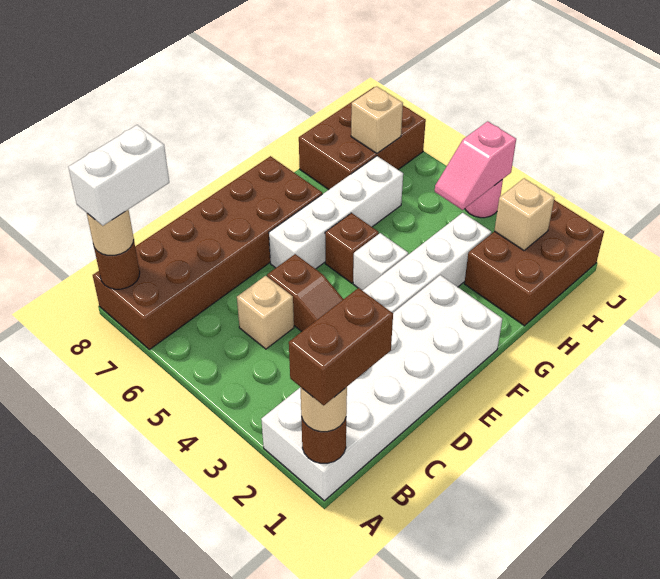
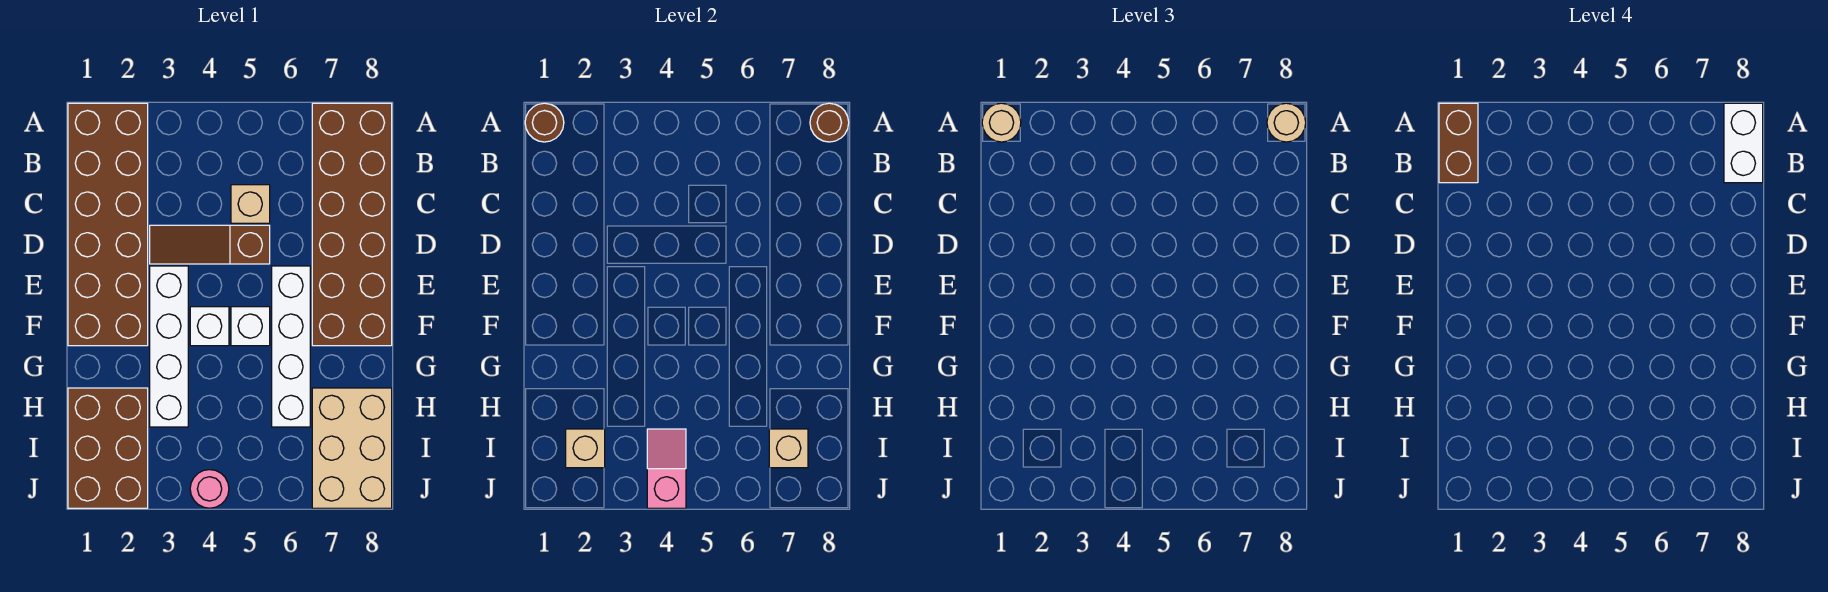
white 2x6 brick [261,275,502,501] -> brown 2x6 brick [68,103,148,346]
brown 1x1 brick [325,213,379,283] -> white 1x1 brick [231,307,270,346]
brown 2x3 brick [299,87,426,190] -> tan 2x3 brick [312,388,392,508]

